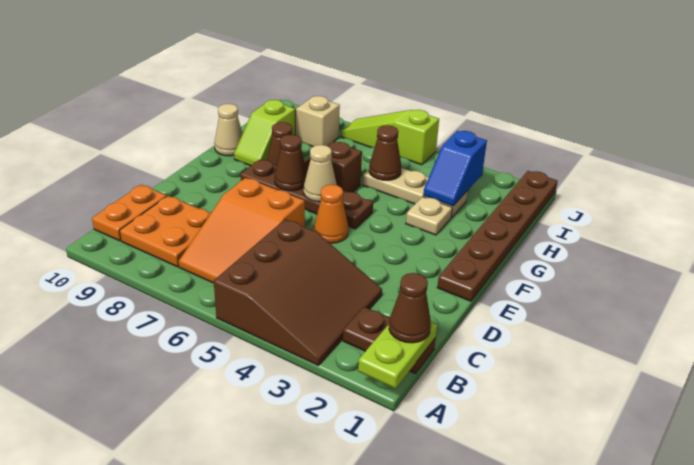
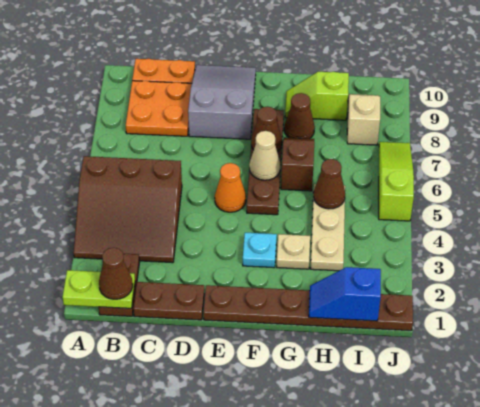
orange 2x3 slope [179,178,305,283] -> none
none -> brown 1x2 plate [133,282,204,320]
none -> grey 2x3 slope [188,65,256,139]
none -> cyan 1x1 plate [243,233,277,268]
tan 1x1 cone [214,104,243,156] -> none
blue 1x2 slope [423,131,487,206] -> blue 1x2 slope moved to [309,267,381,321]

